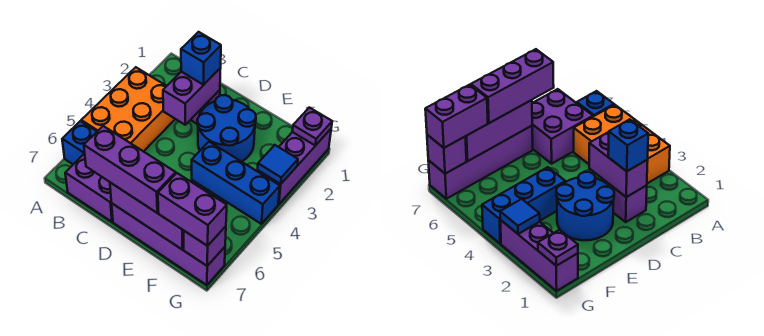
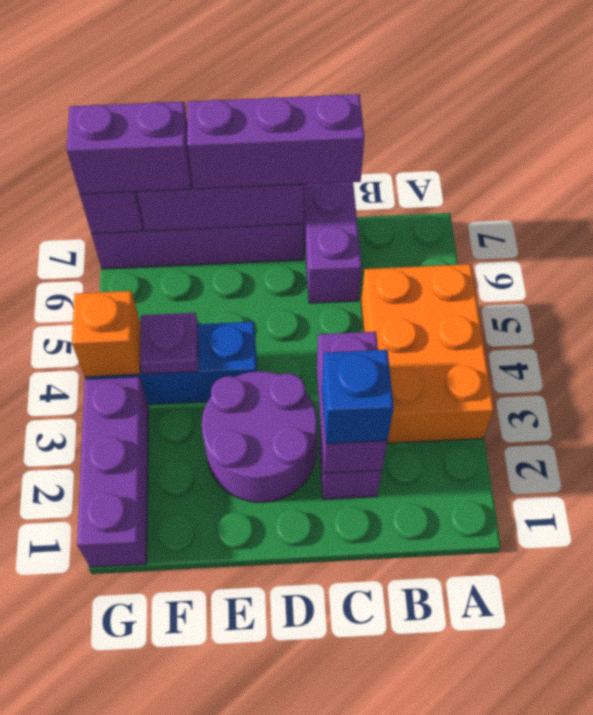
blue 1x1 brick [62,121,97,164] -> none
purple 2x2 brick [65,153,113,222] -> purple 1x2 brick [304,182,362,303]
blue 2x2 round brick [197,95,256,162] -> purple 2x2 round brick [202,371,318,502]
purple 1x1 plate [292,108,332,146] -> purple 1x1 plate moved to [140,313,198,374]
blue 1x1 tile [258,145,298,184] -> none
none -> orange 1x1 brick [72,291,141,377]

